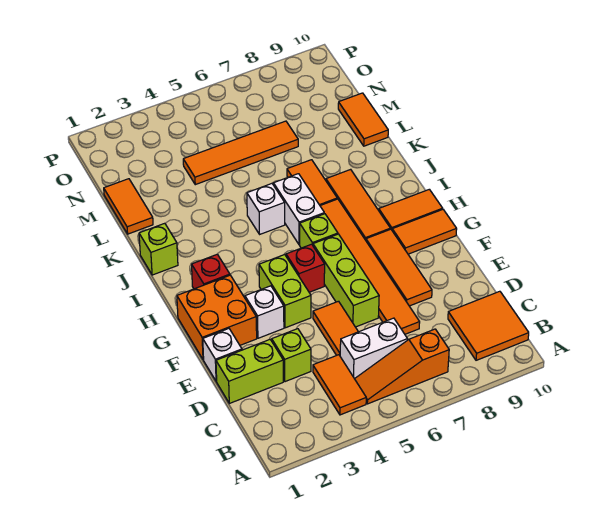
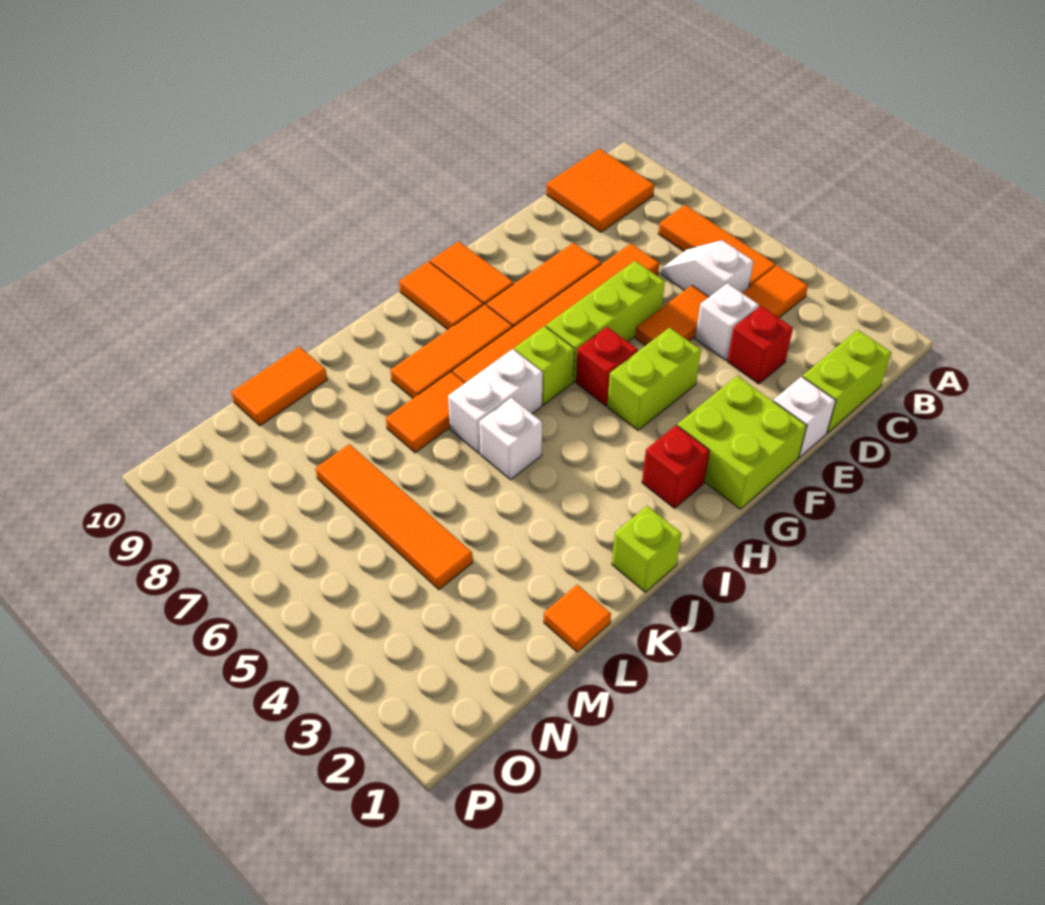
orange 1x3 slope [355,329,449,404] -> orange 1x3 tile [658,205,776,287]
white 1x2 brick [340,318,407,379] -> white 1x2 slope [661,240,754,297]
lime 1x2 brick [216,339,283,403] -> lime 1x2 brick turned to [802,330,892,433]
lime 1x1 brick [272,329,311,382] -> red 1x1 brick [727,306,793,384]
orange 2x2 brick [177,275,257,360] -> lime 2x2 brick [677,376,807,509]
white 1x1 brick [245,286,284,338] -> white 1x1 brick moved to [695,283,759,360]
orange 1x2 tile [104,179,153,234] -> orange 1x1 tile [544,585,611,652]

